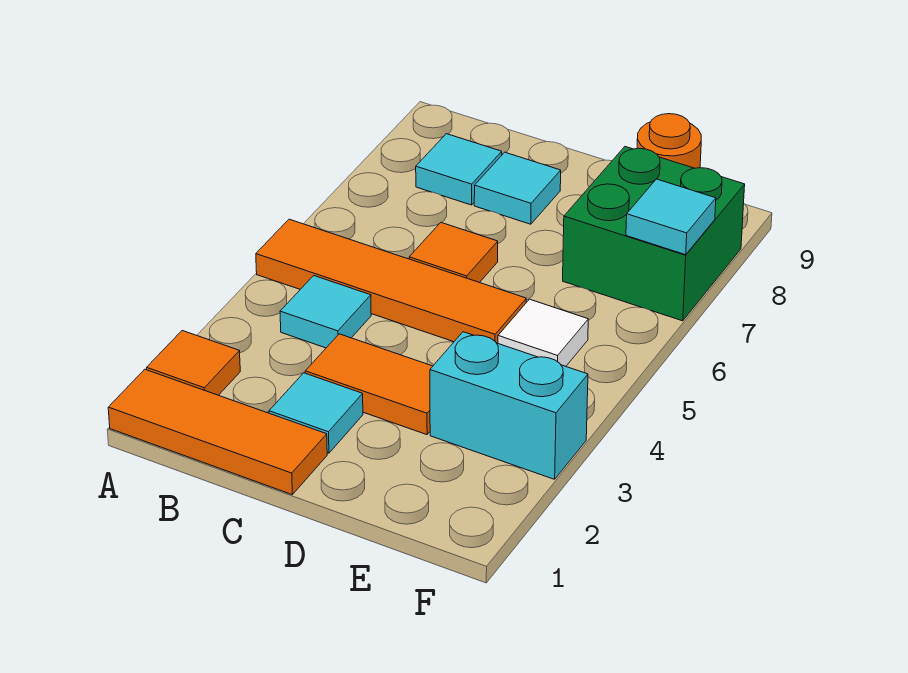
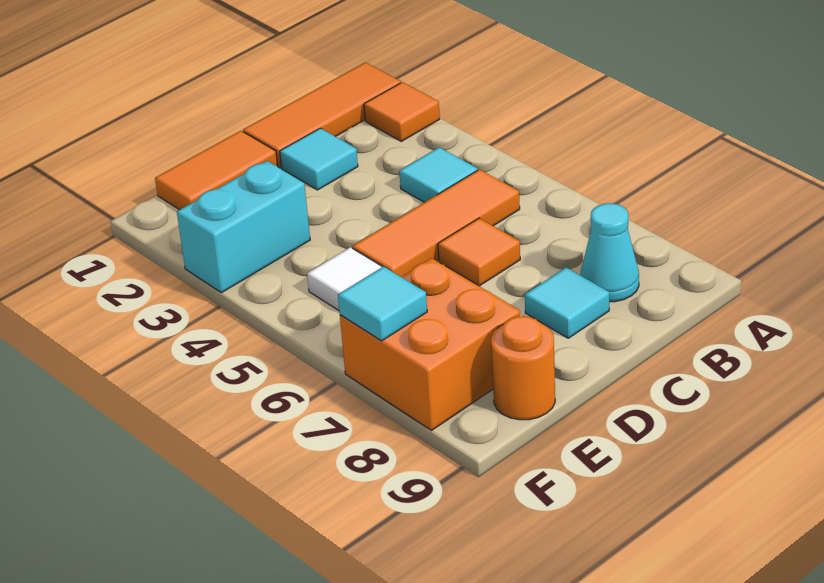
orange 1x4 tile [256,219,526,343] -> orange 1x3 tile [352,169,520,277]
cyan 1x1 tile [416,134,502,205] -> cyan 1x1 cone [581,203,639,302]
orange 1x2 tile [305,334,433,435] -> orange 1x2 tile moved to [155,131,278,210]
green 2x2 brick [563,147,745,321] -> orange 2x2 brick [340,258,520,430]

